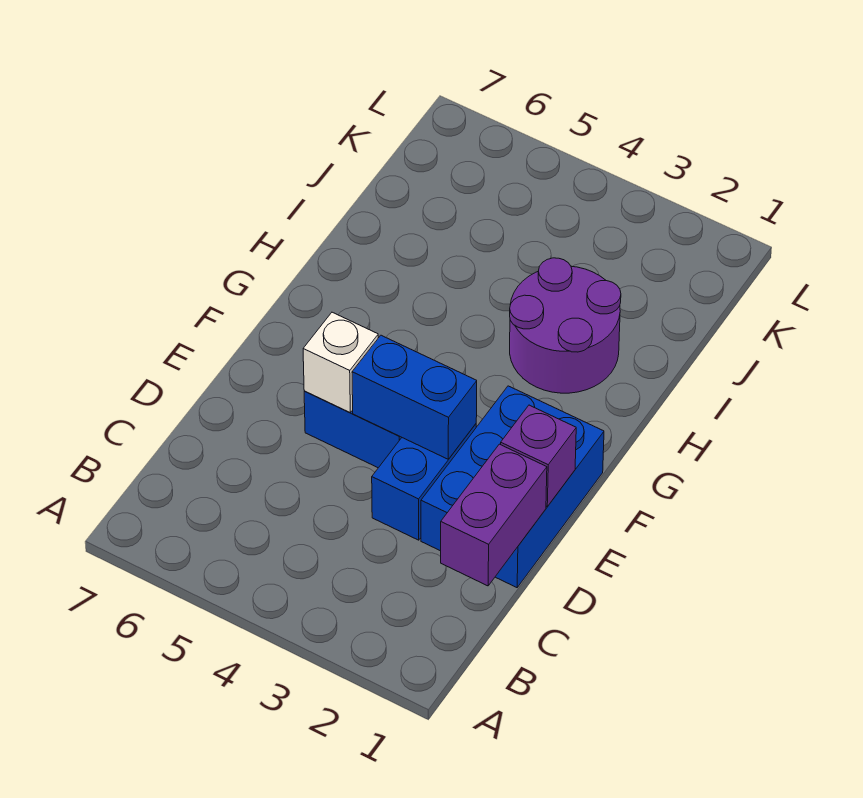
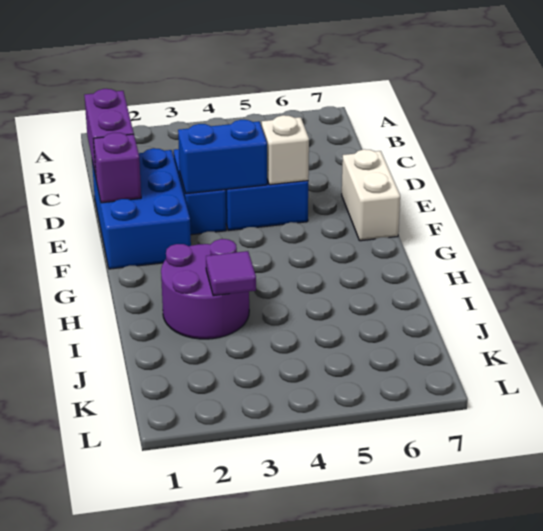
none -> white 1x2 brick [342,149,400,241]
none -> purple 1x1 tile [206,251,256,296]

